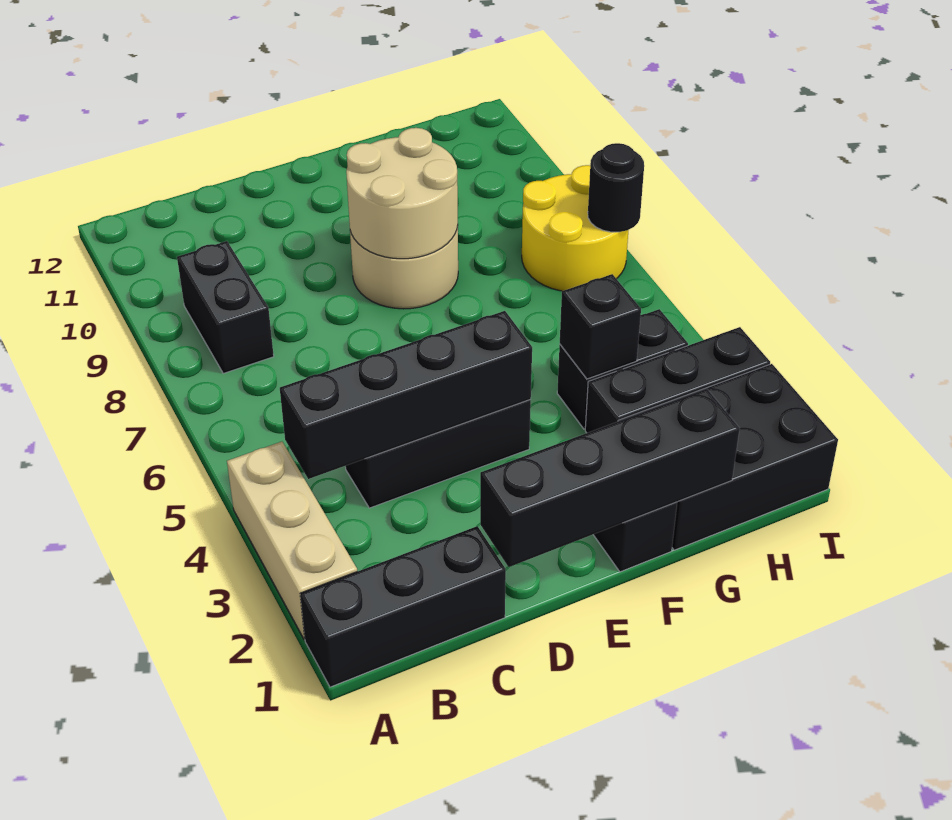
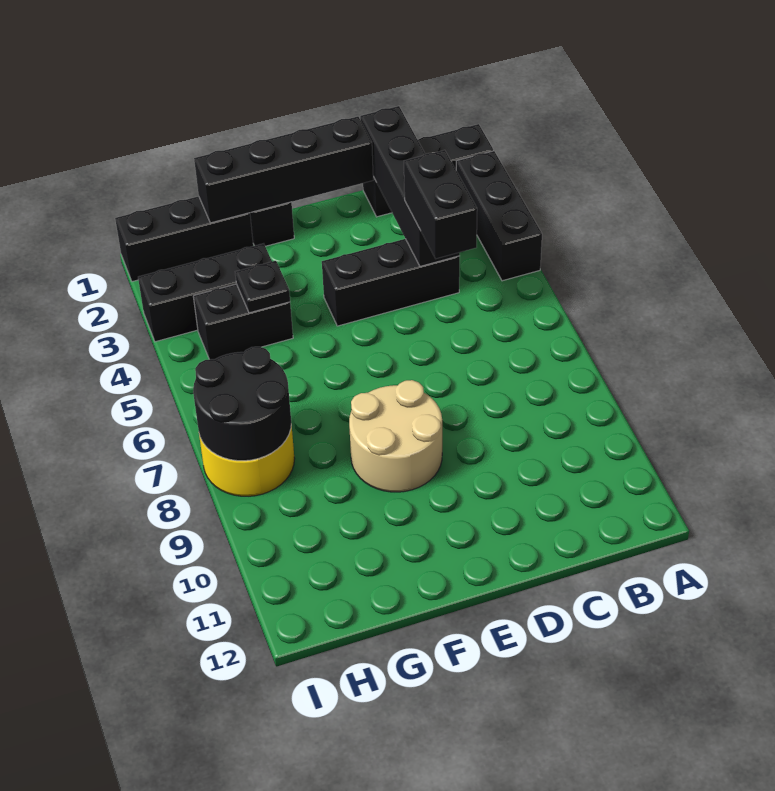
tan 1x3 brick [227,442,357,639] -> black 1x3 brick [456,151,542,281]
black 1x4 brick [280,311,532,479] -> black 1x4 brick turned to [360,106,460,267]
black 1x2 brick [177,241,274,373] -> black 1x2 brick moved to [404,150,477,259]
tan 2x2 round brick [346,128,458,259] -> none
black 2x3 brick [618,364,838,550] -> black 1x3 brick [115,196,253,282]
black 1x1 brick [560,274,641,379] -> black 1x1 plate [235,261,290,313]
black 1x1 round brick [588,143,644,232] -> black 2x2 round brick [193,347,291,461]

